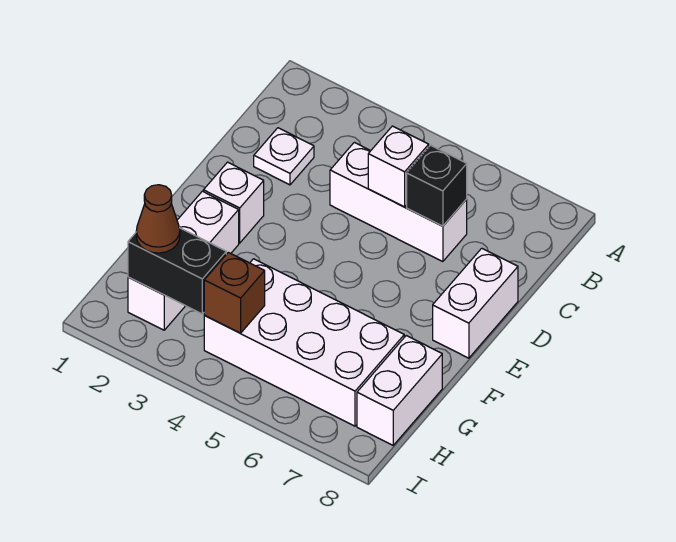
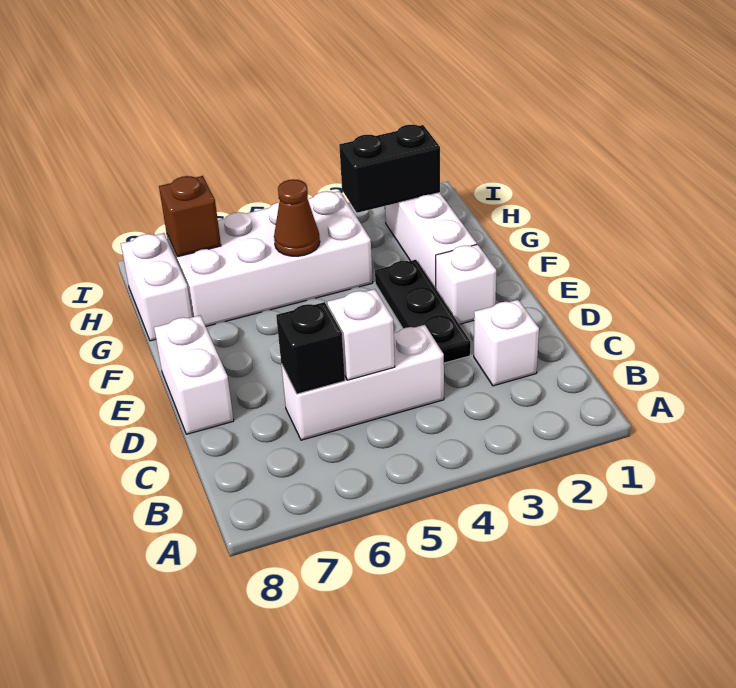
white 1x1 plate [254,128,314,185] -> white 1x1 brick [474,300,539,386]
none -> black 1x3 plate [375,260,471,363]
brown 1x1 cone [136,185,180,253] -> brown 1x1 cone moved to [274,179,320,256]
brown 1x1 brick [204,252,265,333] -> brown 1x1 brick moved to [159,176,221,257]

